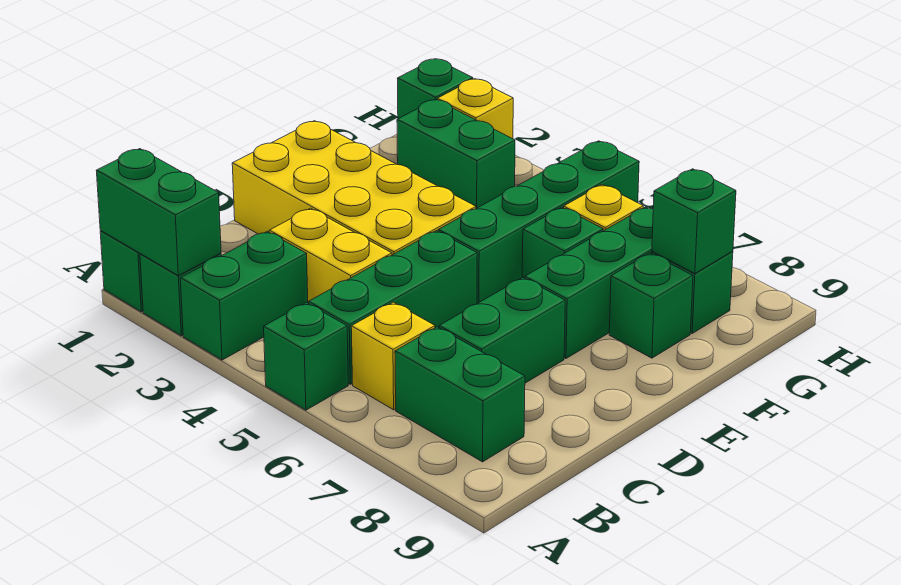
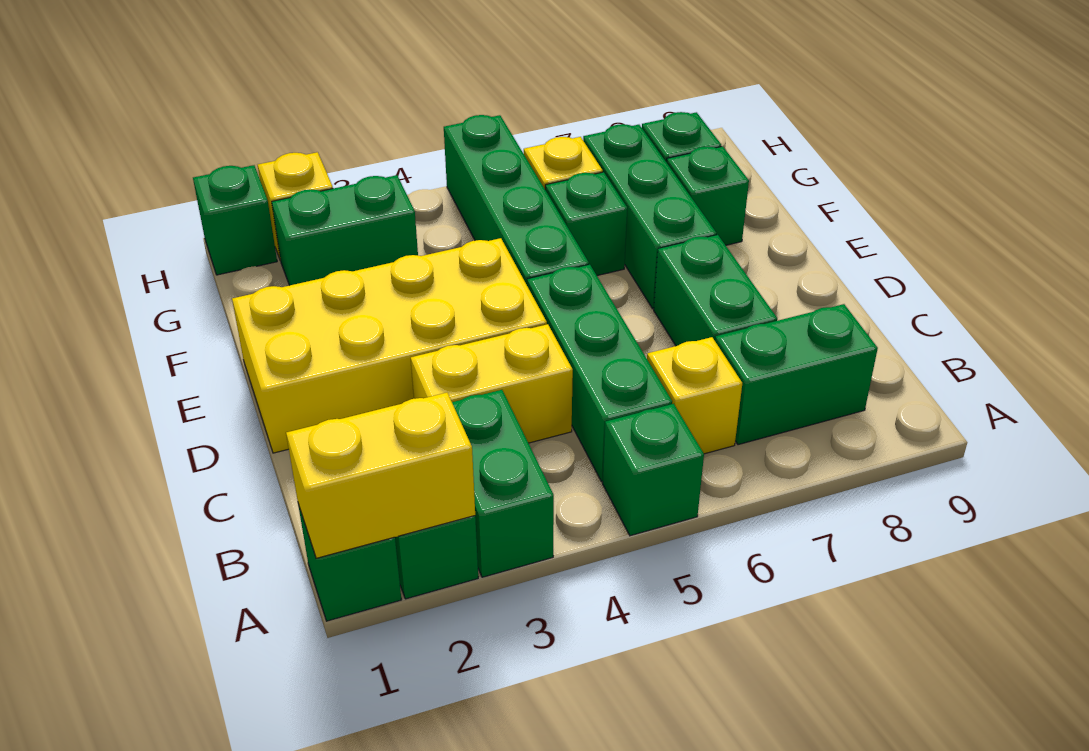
green 1x2 brick [96,149,221,276] -> yellow 1x2 brick [286,393,475,558]
green 1x1 brick [652,169,736,273] -> none

